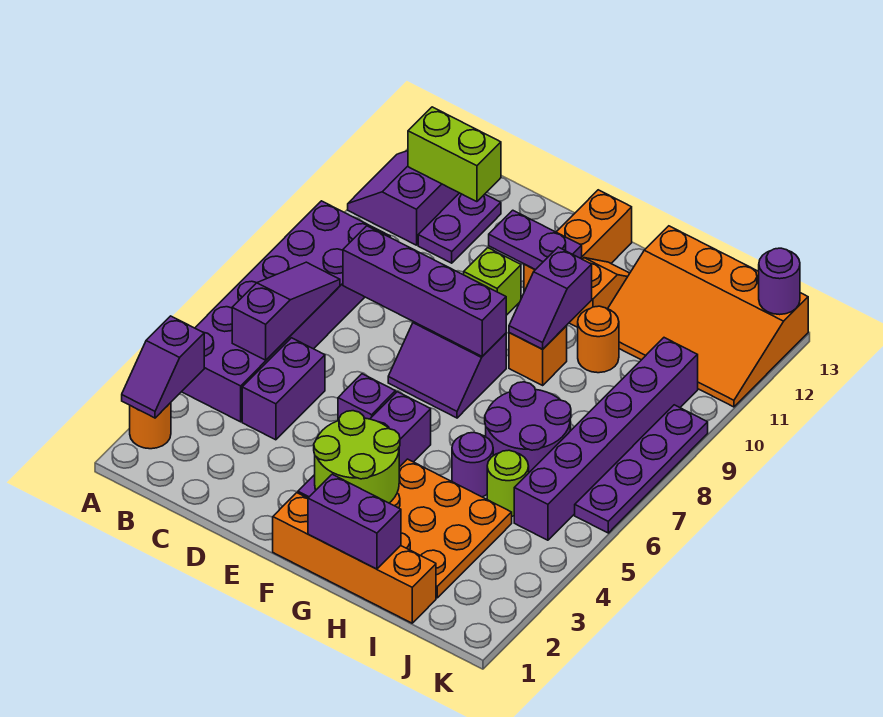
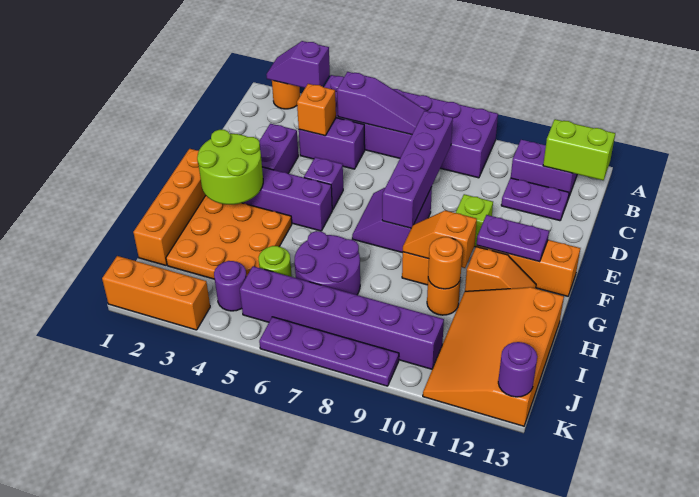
lime 1x2 brick [408,107,501,202] -> lime 1x2 brick turned to [543,119,615,180]
none -> orange 1x1 brick [297,84,336,136]
purple 1x2 plate [489,210,582,270] -> purple 1x2 plate turned to [477,215,549,262]
purple 1x2 brick [308,474,401,569] -> purple 1x2 brick moved to [259,124,298,173]
purple 1x2 slope [509,247,592,349] -> orange 1x2 slope [403,211,477,268]
purple 1x1 round brick [452,432,493,497] -> purple 1x1 round brick moved to [214,261,247,311]
none -> orange 1x1 round brick [428,237,463,289]
none -> orange 1x3 brick [102,256,210,330]

